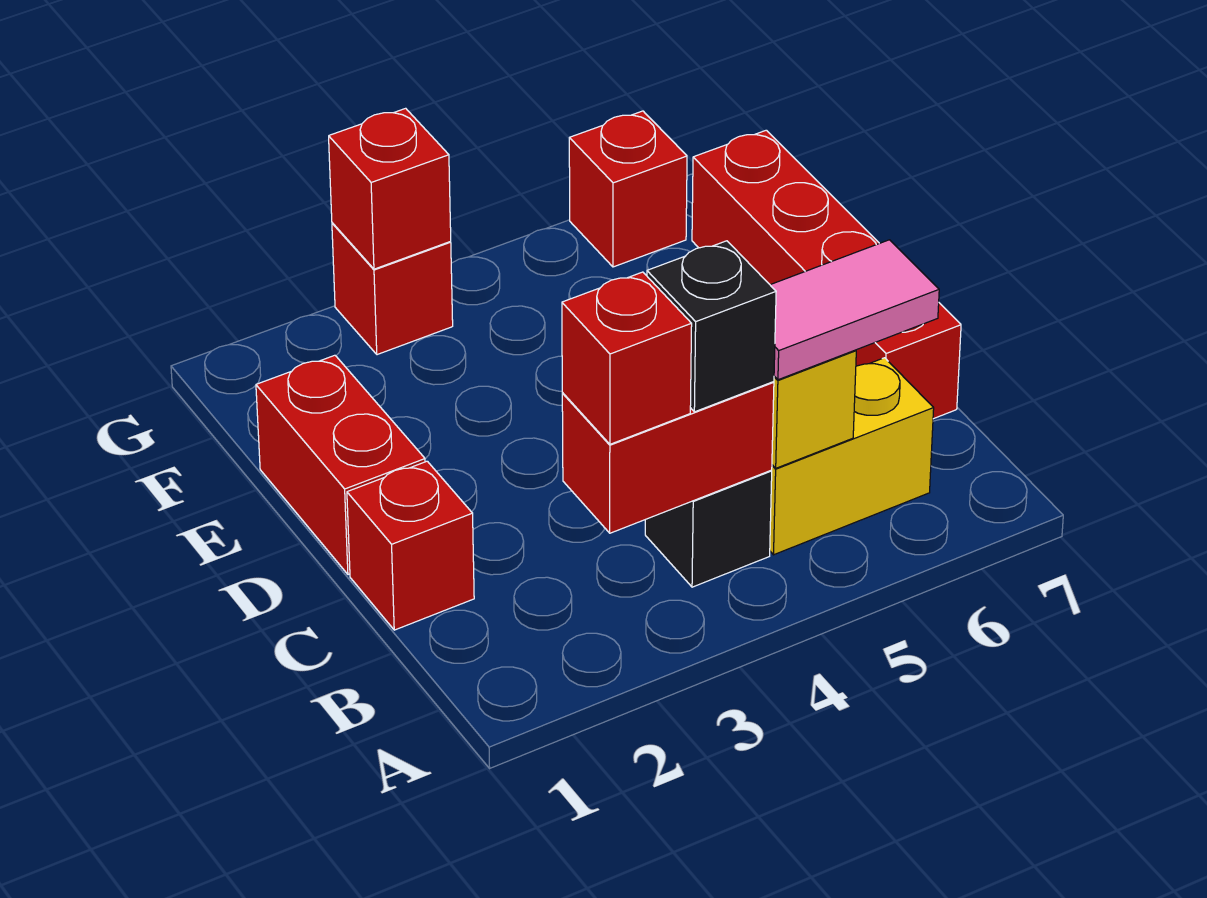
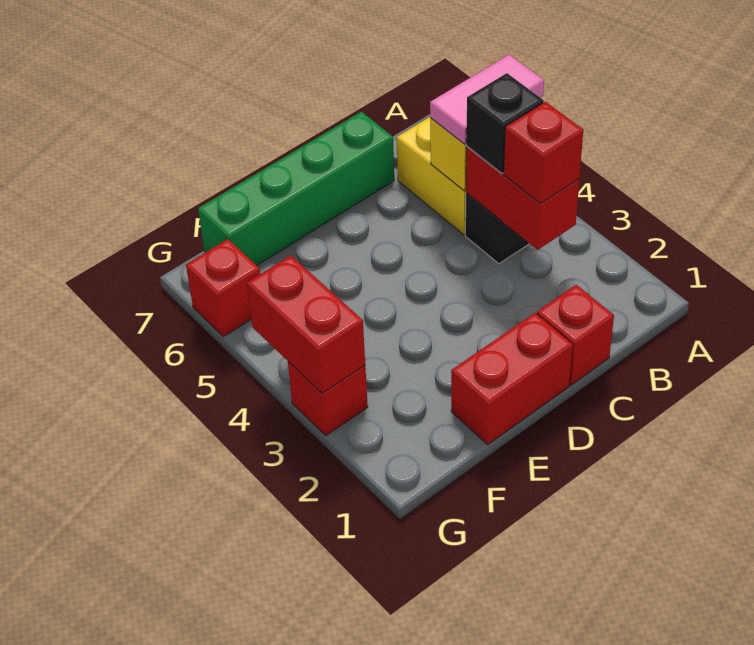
pink 1x2 tile [771,240,939,380] -> pink 1x2 tile turned to [430,55,544,144]
red 1x4 brick [692,130,961,419] -> green 1x4 brick [198,112,394,265]
red 1x1 brick [329,108,451,269] -> red 1x2 brick [247,255,365,393]

